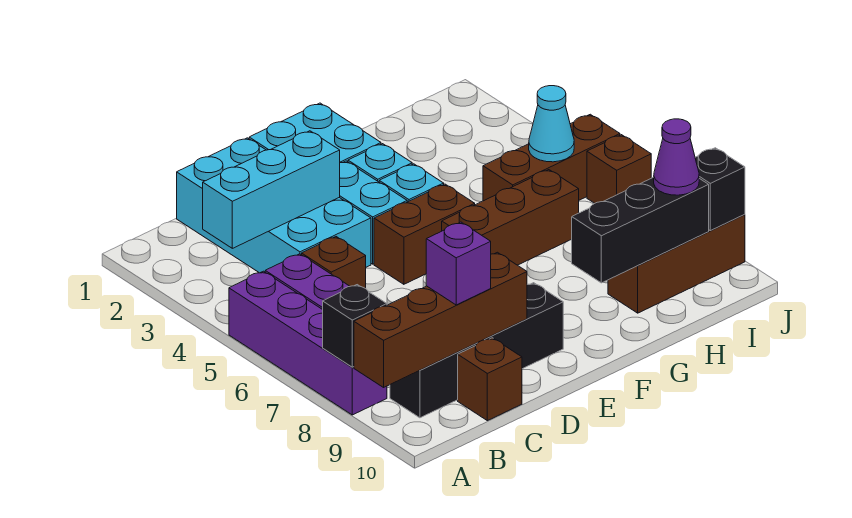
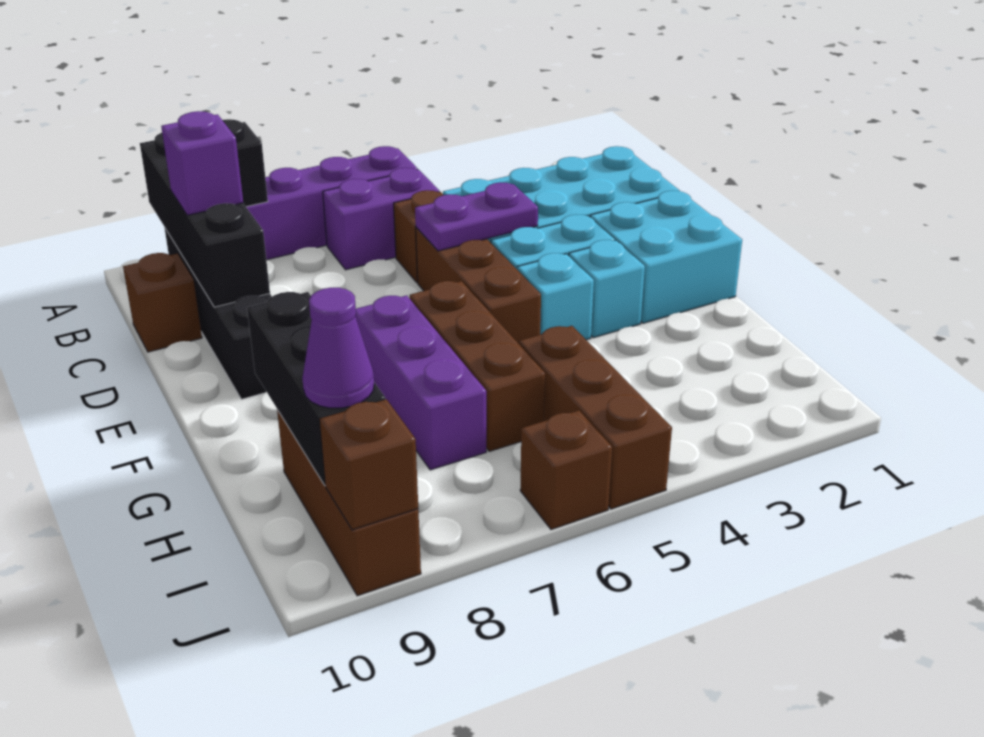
brown 1x4 brick [354,252,527,387] -> black 1x4 brick [140,133,270,307]
cyan 1x3 brick [203,131,340,248] -> none
none -> purple 1x2 plate [415,182,538,251]
brown 1x2 brick [374,184,475,284] -> brown 1x3 brick [416,228,541,344]
none -> purple 1x3 brick [355,295,486,470]
cyan 1x1 cone [529,86,574,162] -> none
black 1x1 brick [695,148,745,231] -> brown 1x1 brick [320,399,418,530]

